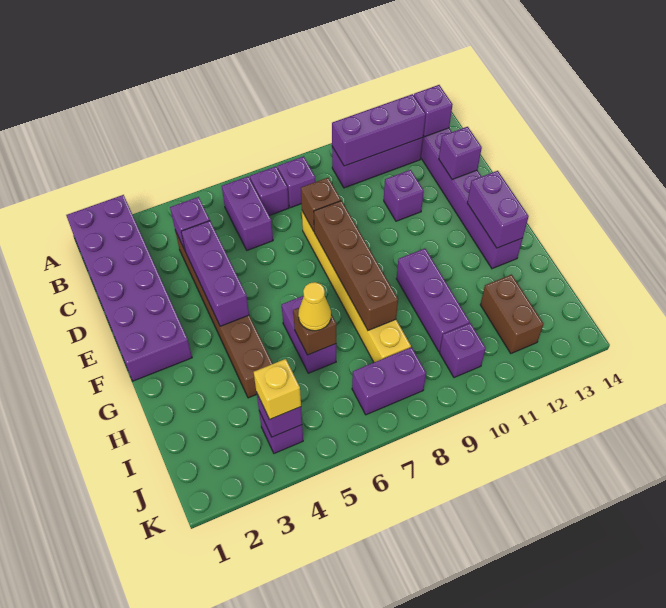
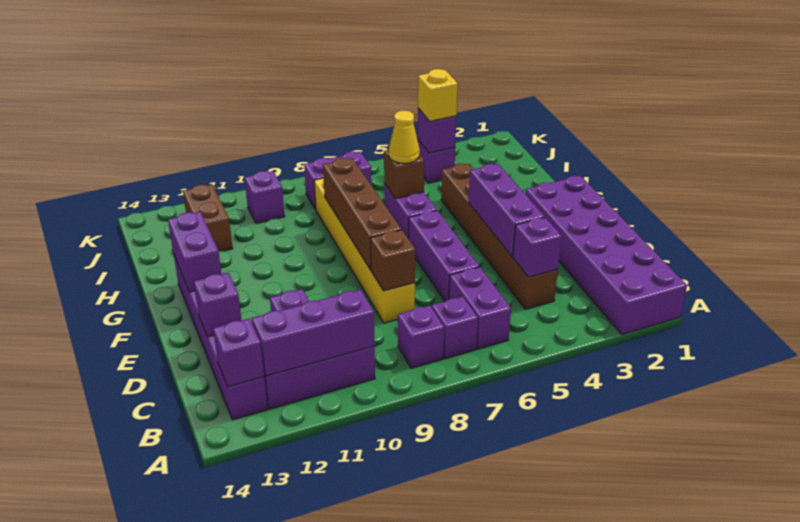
purple 1x3 brick [396,249,470,351] -> purple 1x3 brick moved to [409,210,479,301]

